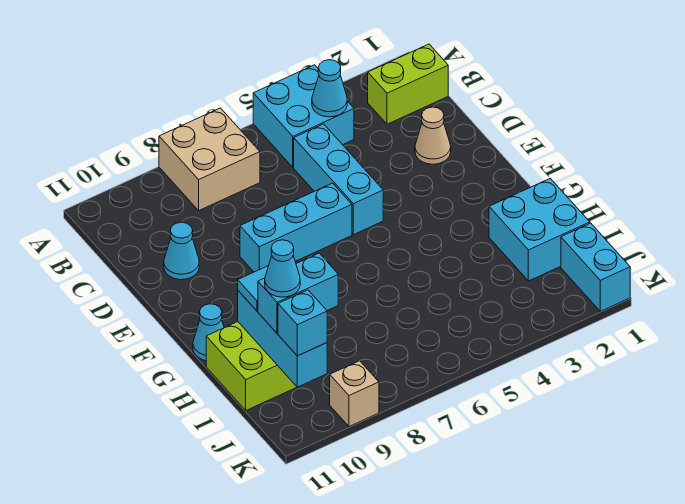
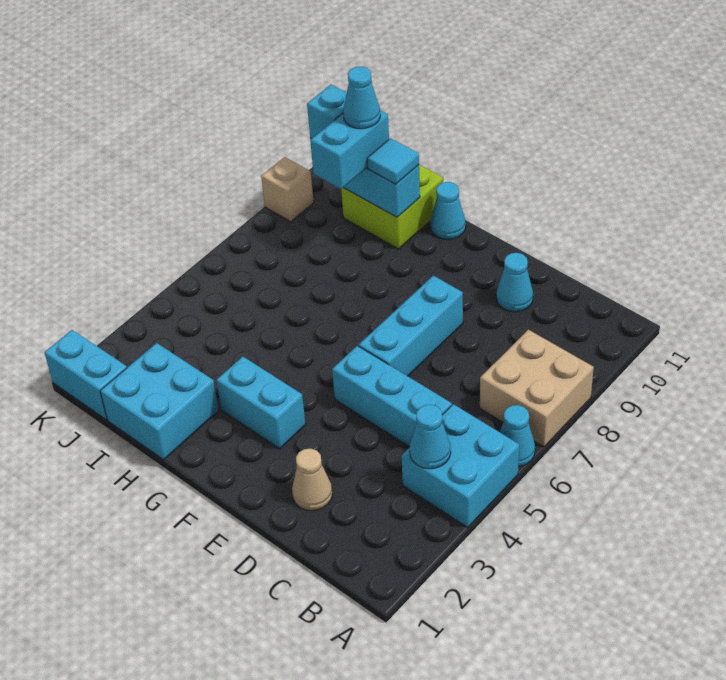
none -> cyan 1x1 cone [500,405,535,467]
lime 1x2 brick [368,44,448,124] -> none
none -> cyan 1x2 brick [216,357,306,449]

